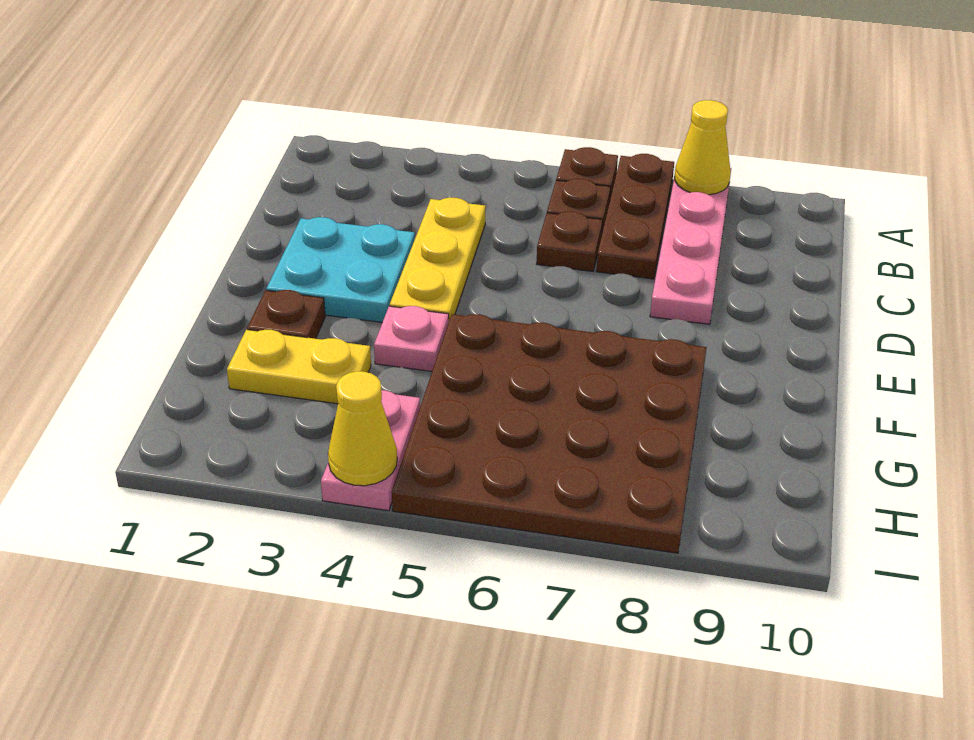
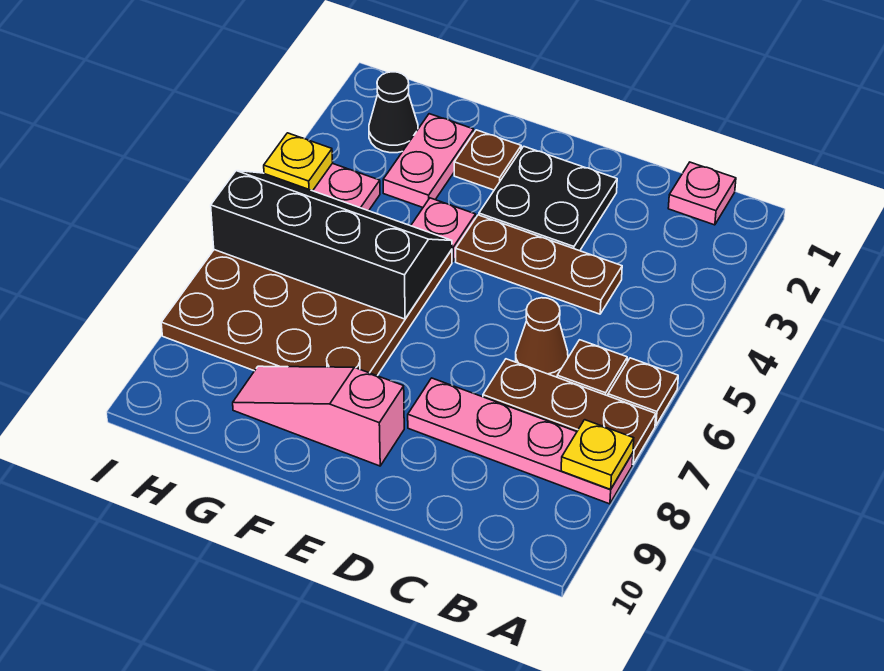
yellow 1x1 cone [674,100,731,195] -> yellow 1x1 plate [561,420,634,489]
none -> pink 1x1 plate [668,162,736,225]
yellow 1x3 plate [390,198,485,320] -> brown 1x3 plate [456,215,622,314]
brown 1x1 plate [537,211,603,271] -> brown 1x1 cone [516,298,568,377]
cyan 2x2 plate [266,217,415,323] -> black 2x2 plate [479,146,617,251]
none -> pink 1x3 slope [233,366,404,466]
none -> black 2x4 slope [211,171,452,319]
yellow 1x2 plate [227,330,371,404] -> pink 1x2 plate [383,114,474,207]
none -> black 1x1 cone [369,72,418,153]
yellow 1x1 cone [328,371,397,486] -> yellow 1x1 plate [264,133,333,191]

